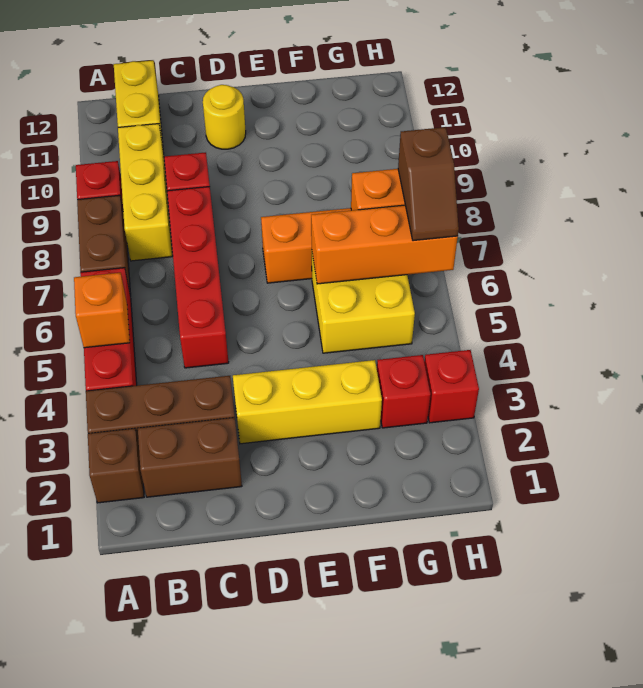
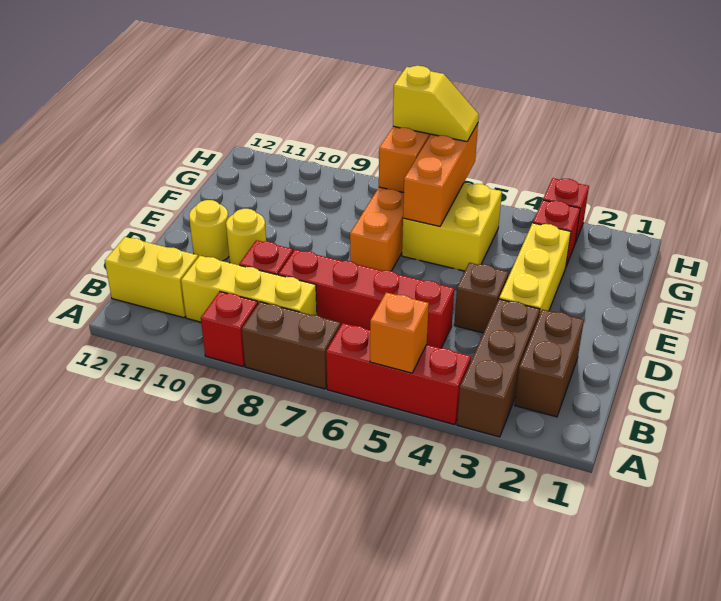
brown 1x1 brick [88,428,144,503] -> brown 1x1 brick moved to [454,263,508,333]
none -> yellow 1x1 round brick [226,209,266,265]
brown 1x2 slope [398,127,459,241] -> yellow 1x2 slope [393,66,479,142]

